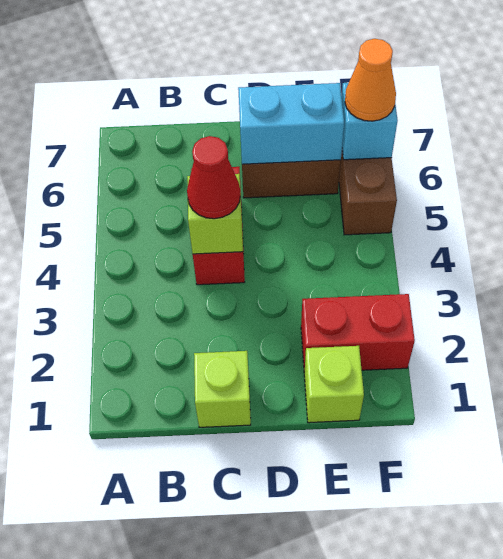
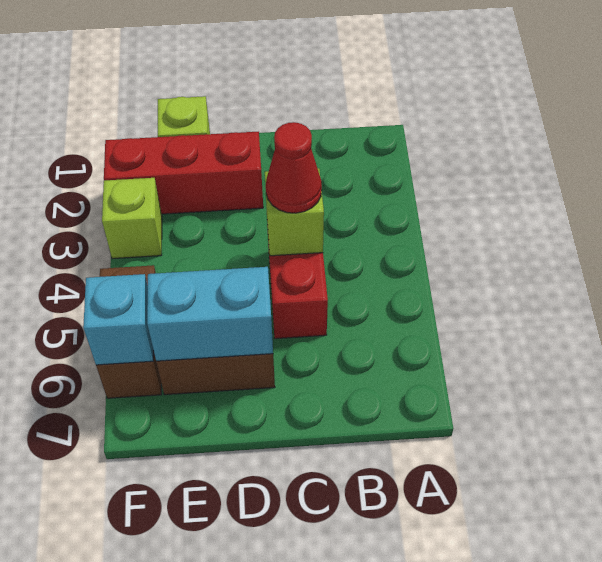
lime 1x1 brick [194,351,251,427] -> lime 1x1 brick moved to [102,178,162,259]
red 1x2 brick [301,294,415,373] -> red 1x3 brick [104,132,263,214]
orange 1x1 cone [345,39,396,121] -> none

